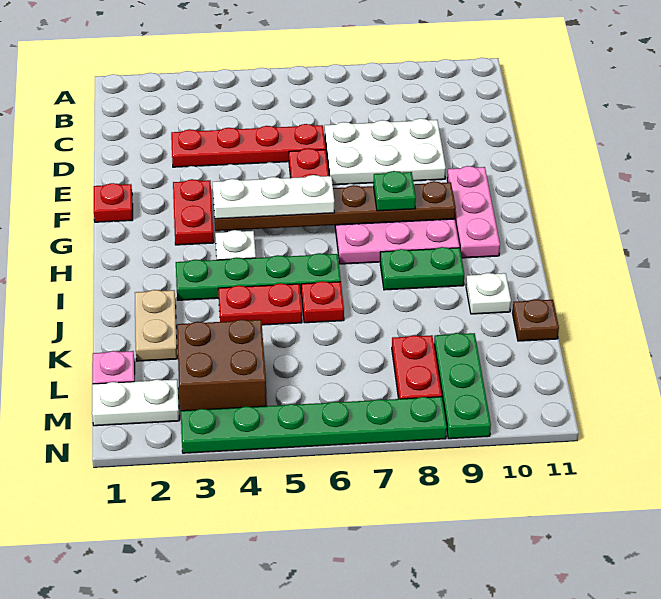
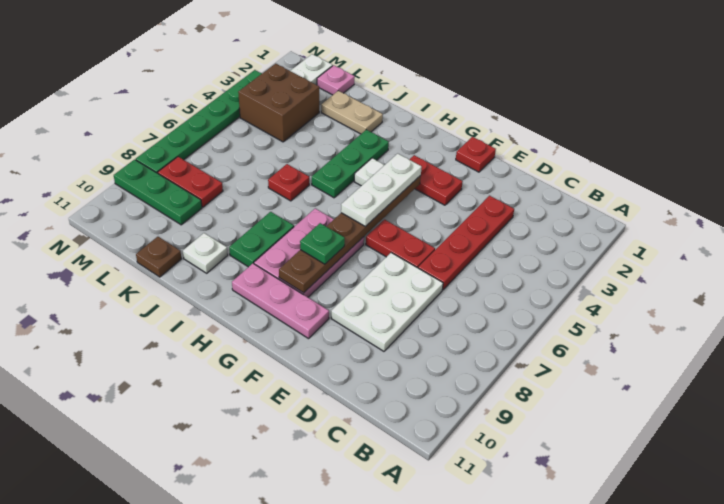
green 1x4 plate [176,253,341,300] -> green 1x3 plate [312,130,389,198]
red 1x2 plate [218,283,302,325] -> none

